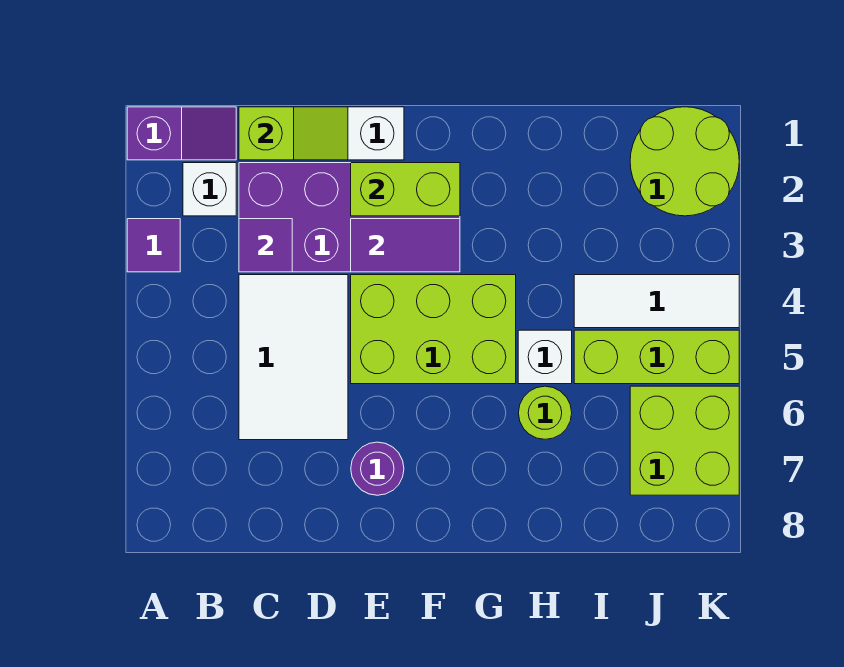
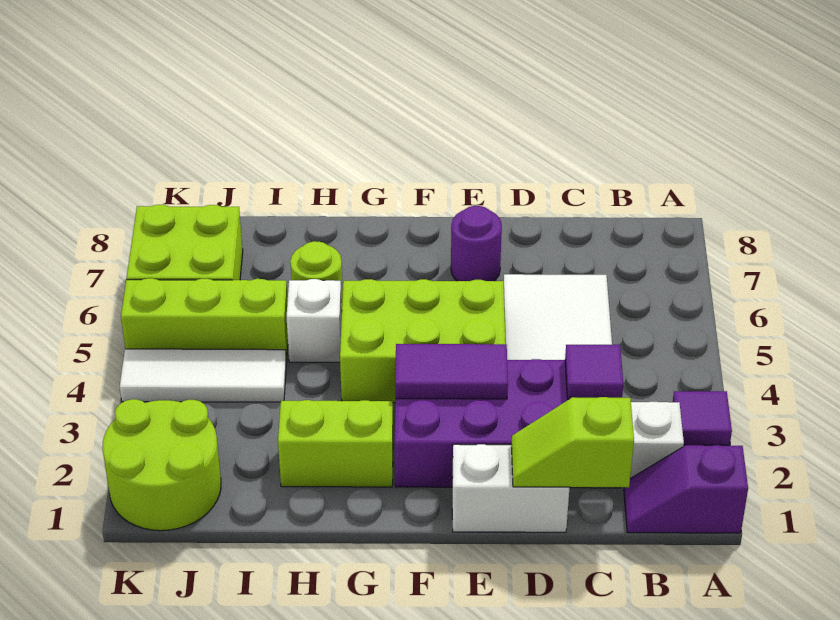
lime 1x2 brick [351,163,460,216] -> lime 1x2 brick moved to [278,400,393,487]

